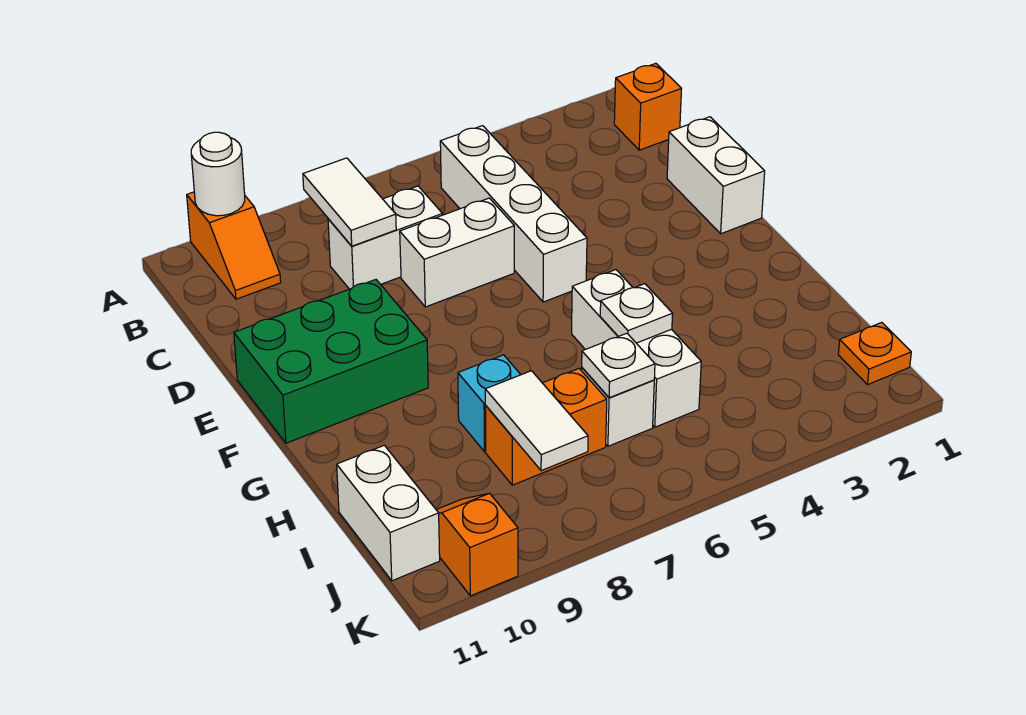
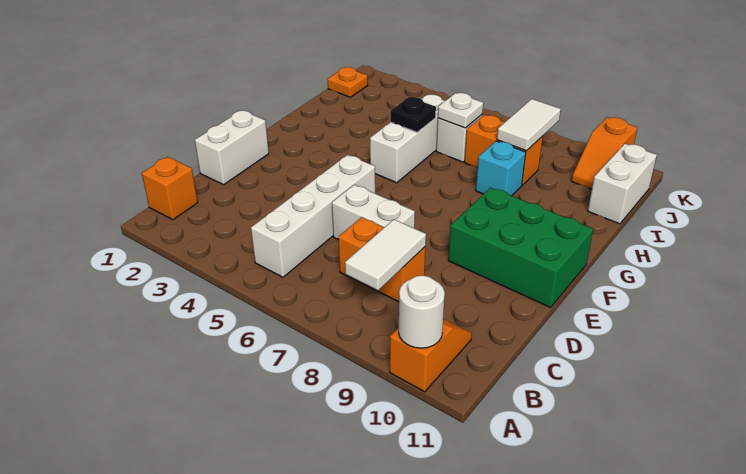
white 1x2 brick [328,186,442,289] -> orange 1x2 brick [338,217,426,302]
white 1x1 plate [600,284,673,343] -> black 1x1 plate [390,97,436,132]

